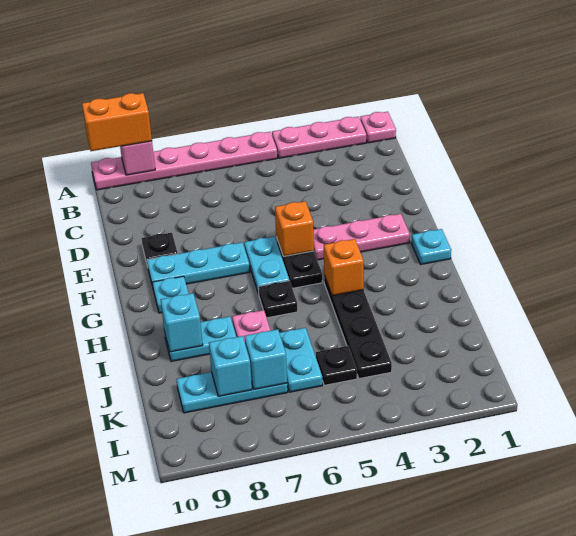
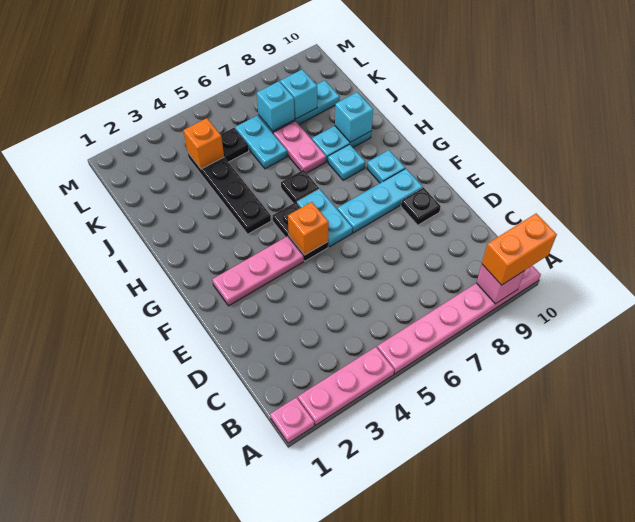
cyan 1x1 plate [411,229,451,264] -> cyan 1x1 plate moved to [328,144,365,180]
orange 1x1 brick [324,239,364,296] -> orange 1x1 brick moved to [183,118,224,169]

